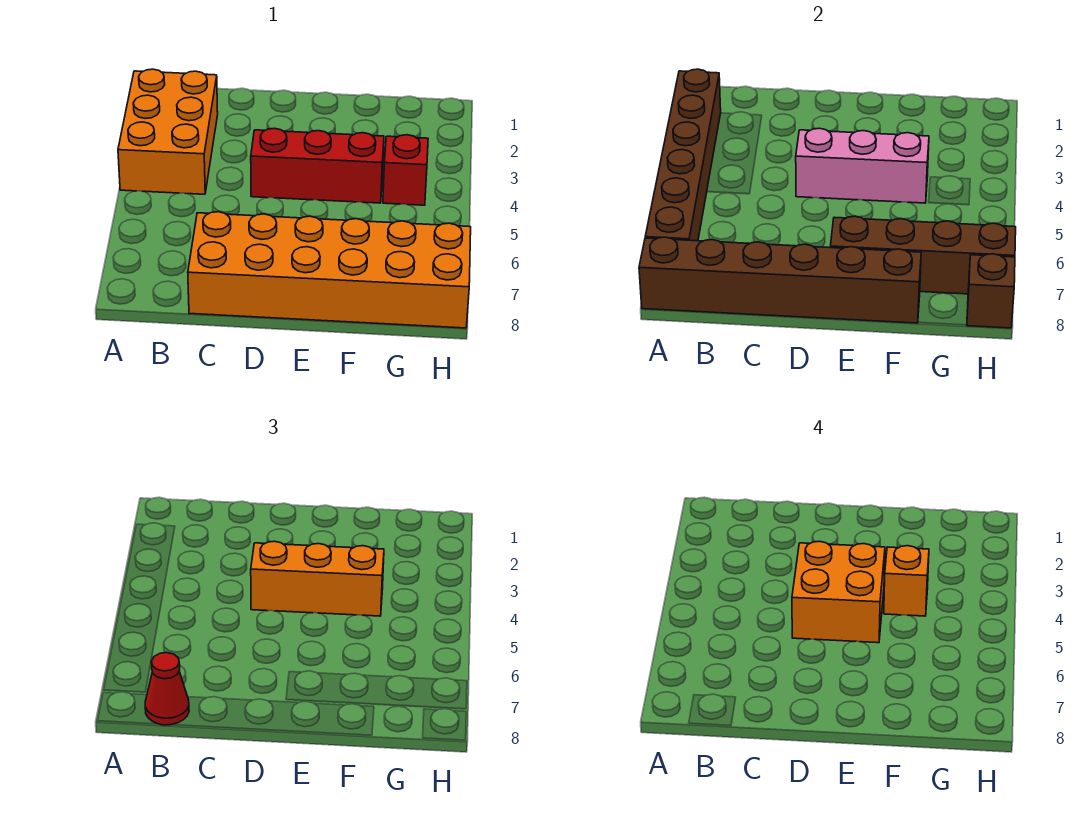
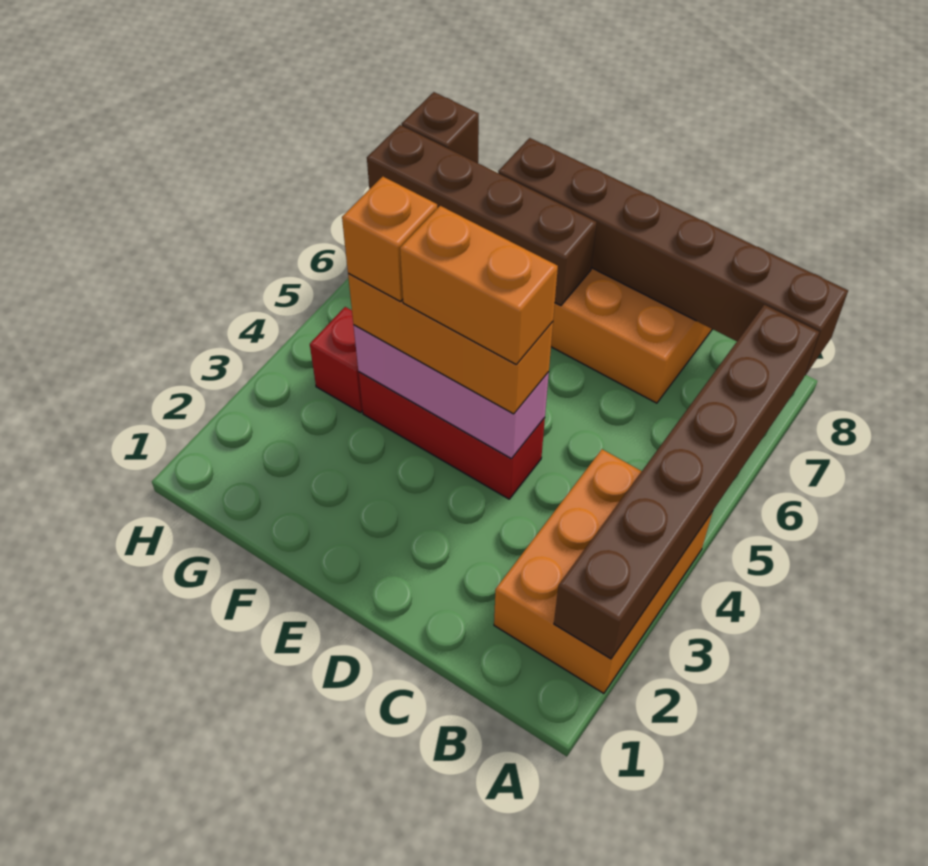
red 1x1 cone [145,653,189,725] -> none
orange 2x2 brick [792,541,885,643] -> orange 1x2 brick [400,206,558,365]

